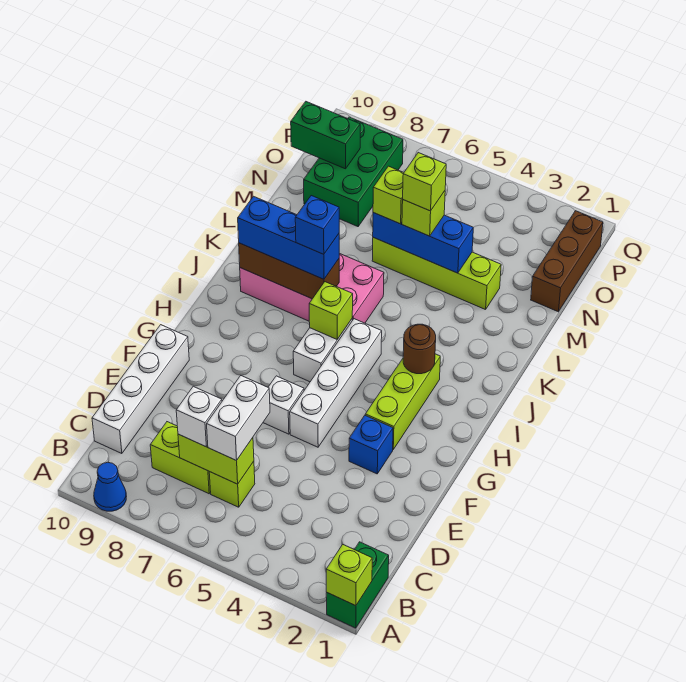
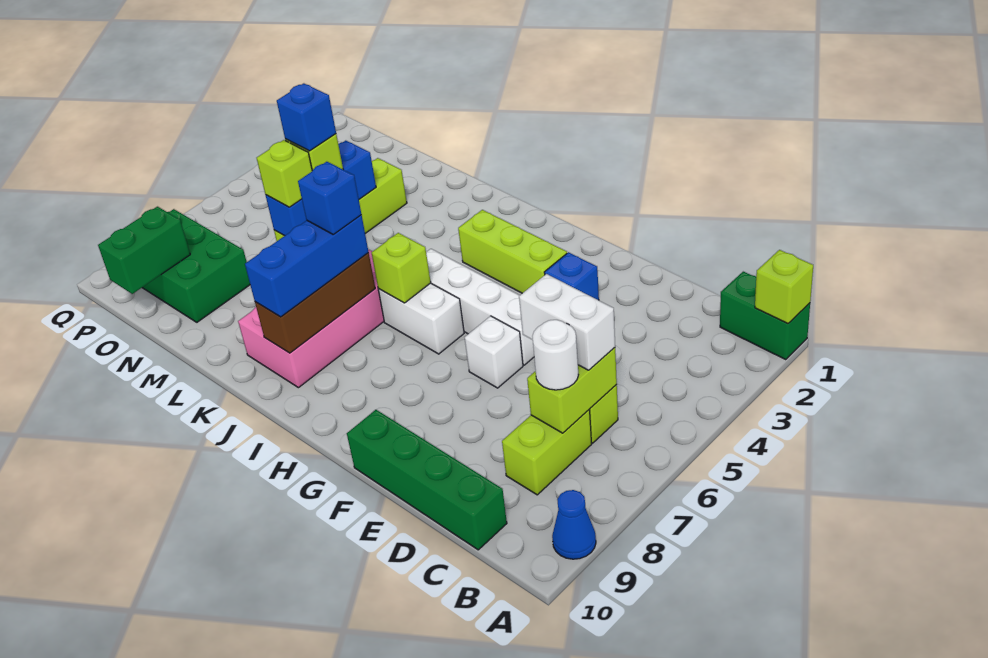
white 1x1 brick [176,386,222,447] -> white 1x1 round brick [532,320,578,390]
white 1x4 brick [92,325,189,454] -> green 1x4 brick [347,410,507,550]
brown 1x1 round brick [403,324,436,374] -> none
lime 1x1 brick [403,153,446,211] -> blue 1x1 brick [277,83,336,151]
brown 1x3 brick [531,211,603,312] -> none

